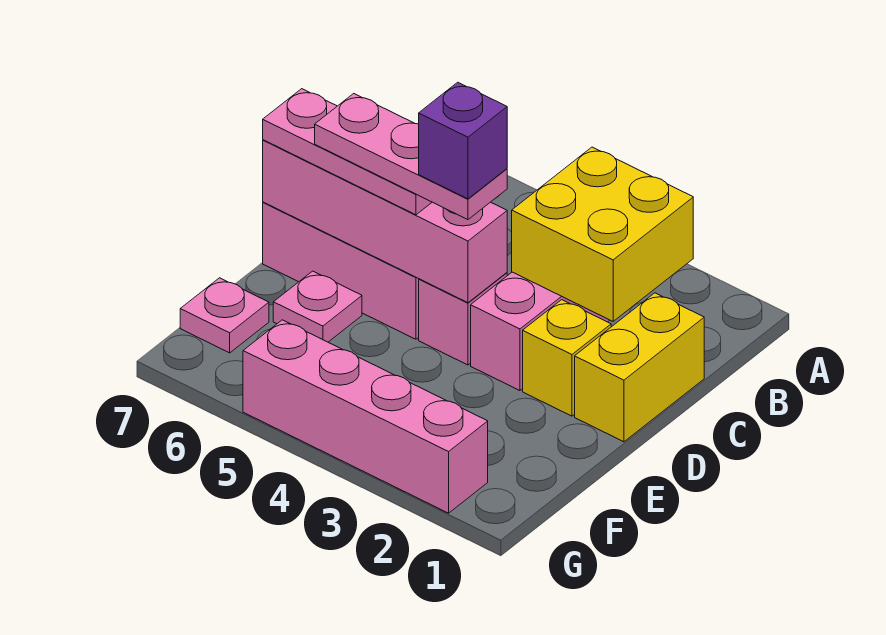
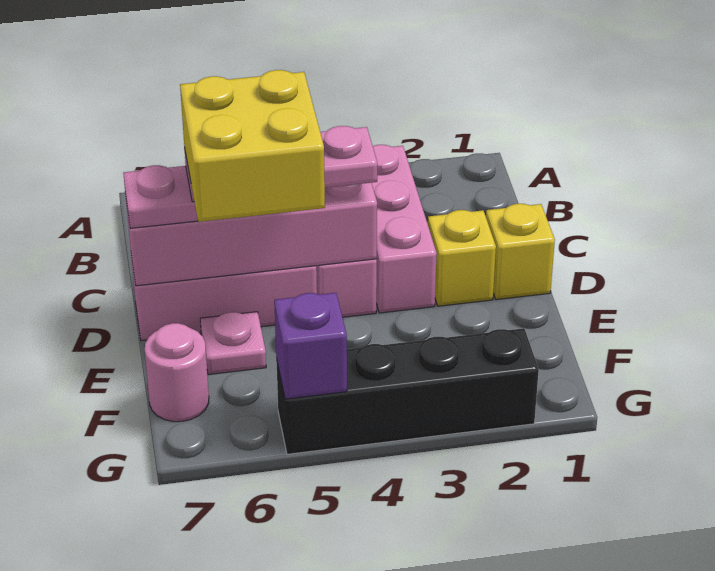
yellow 2x2 brick [512,147,693,321] -> yellow 2x2 brick moved to [180,70,325,222]
yellow 1x2 brick [575,293,704,442] -> yellow 1x1 brick [486,204,555,300]
purple 1x1 brick [419,82,507,199] -> purple 1x1 brick moved to [274,293,347,399]
pink 1x1 plate [180,278,269,353] -> pink 1x1 round brick [145,323,209,422]
pink 1x4 brick [243,320,488,513] -> black 1x4 brick [276,328,539,454]

